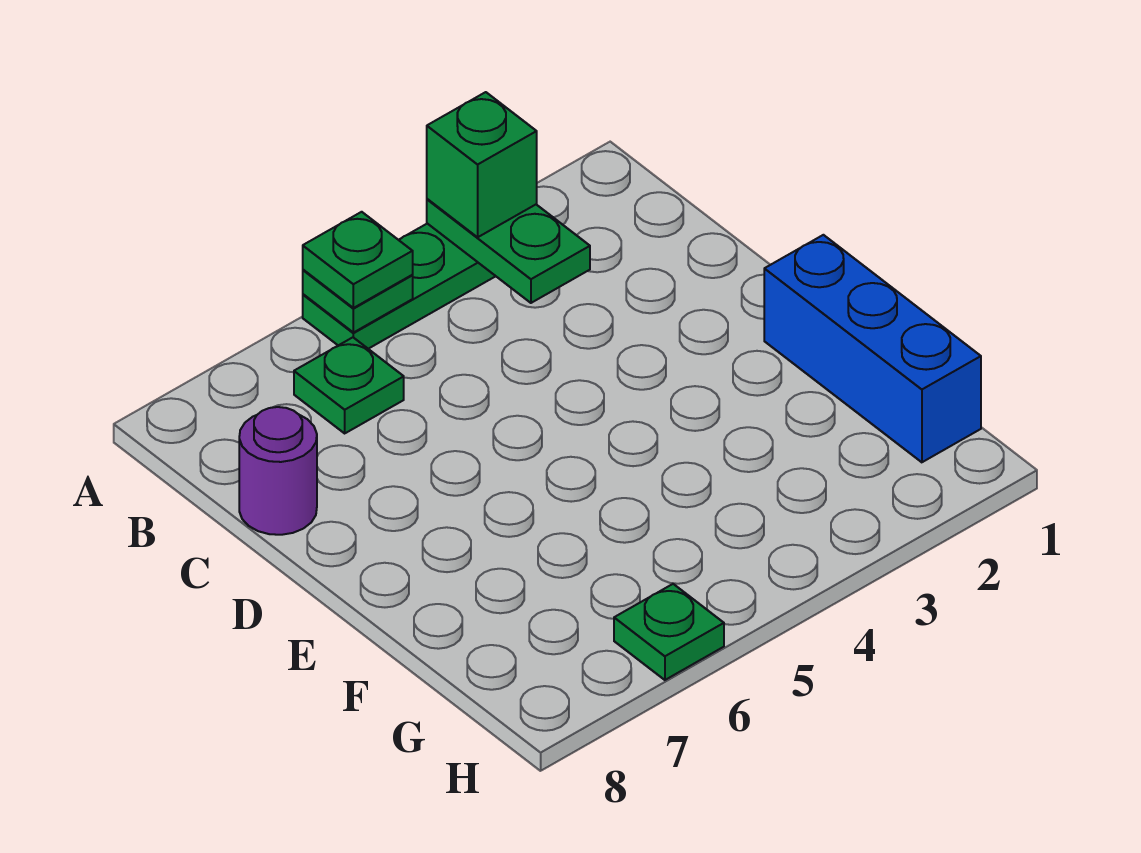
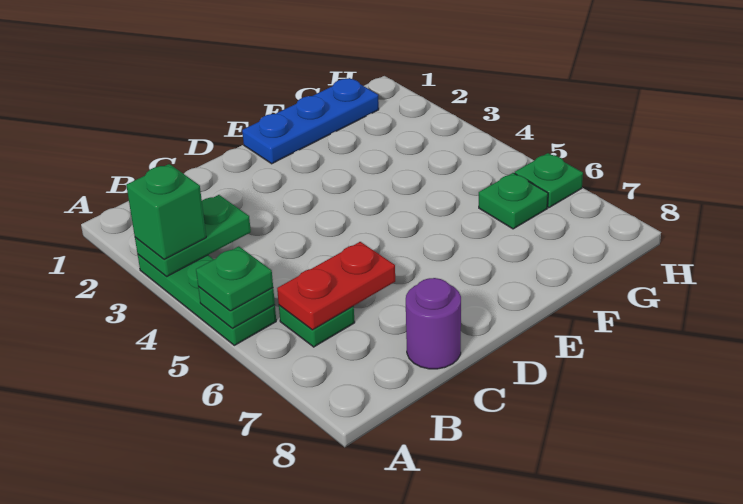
none -> red 1x2 plate [277,242,395,330]
blue 1x3 brick [764,235,981,462] -> blue 1x3 plate [242,78,379,164]
none -> green 1x1 plate [479,173,548,229]

